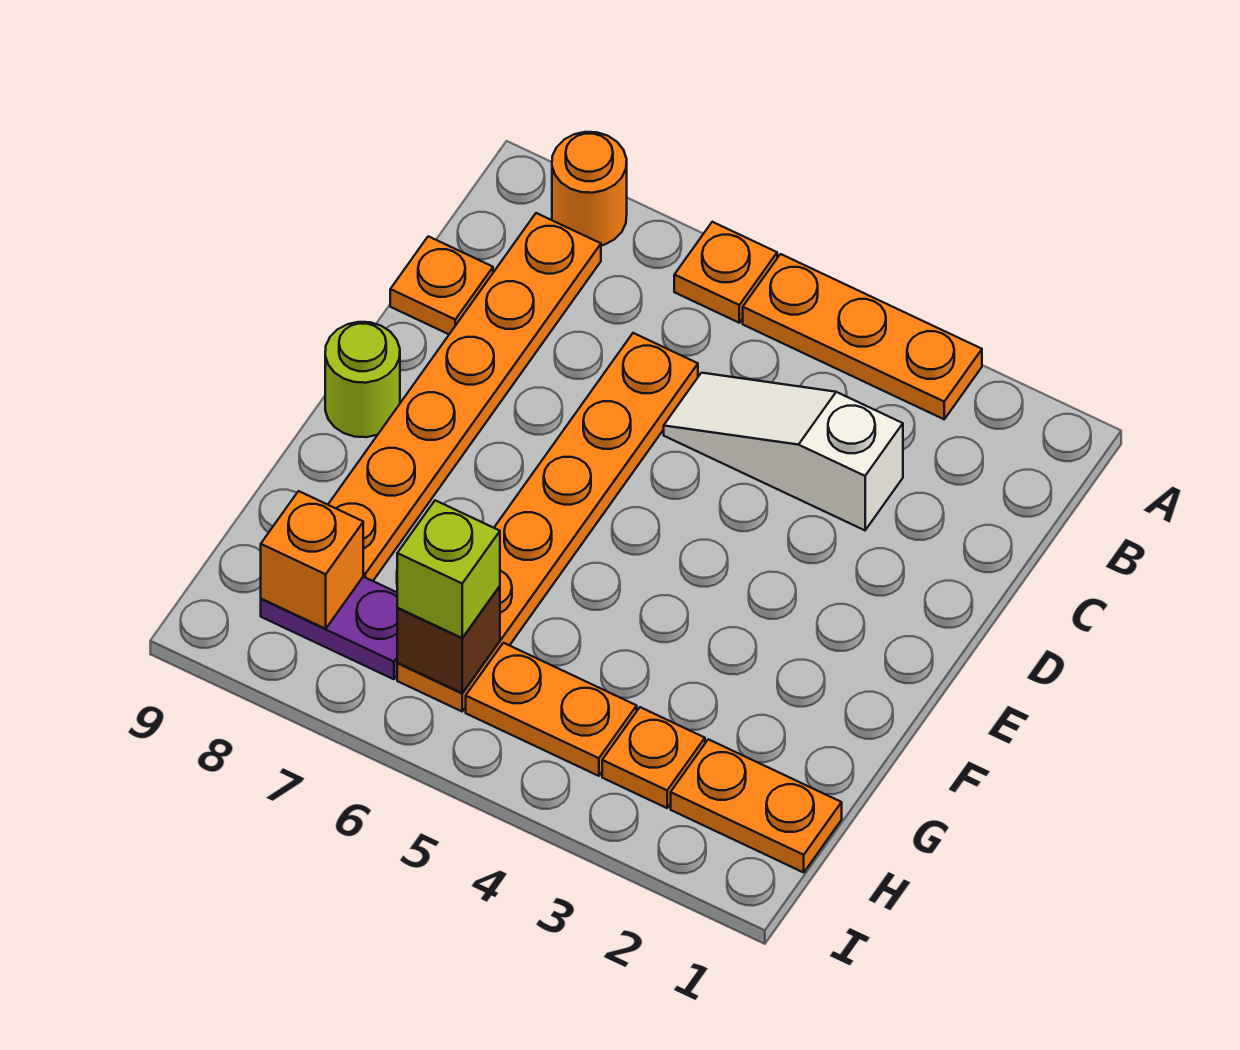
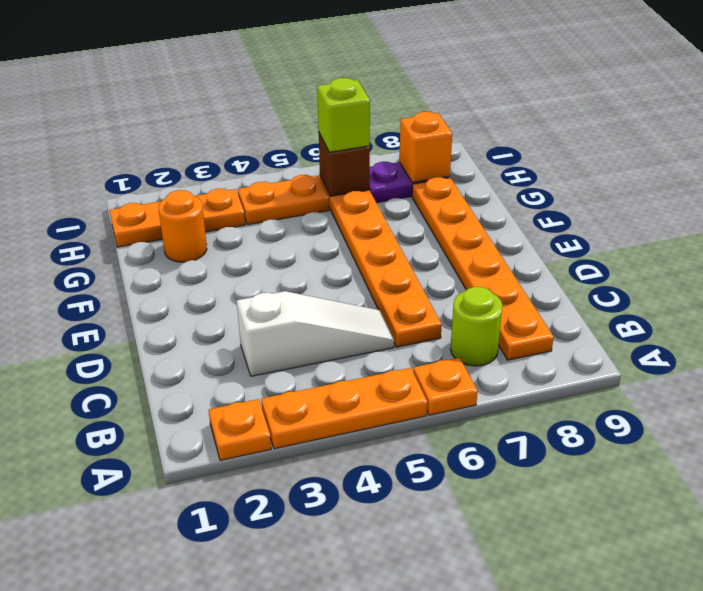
orange 1x1 round brick [552,132,627,245] -> orange 1x1 round brick moved to [159,190,207,262]
orange 1x1 plate [390,236,493,334] -> orange 1x1 plate moved to [209,399,271,460]
lime 1x1 round brick [325,322,400,437] -> lime 1x1 round brick moved to [450,287,503,366]

